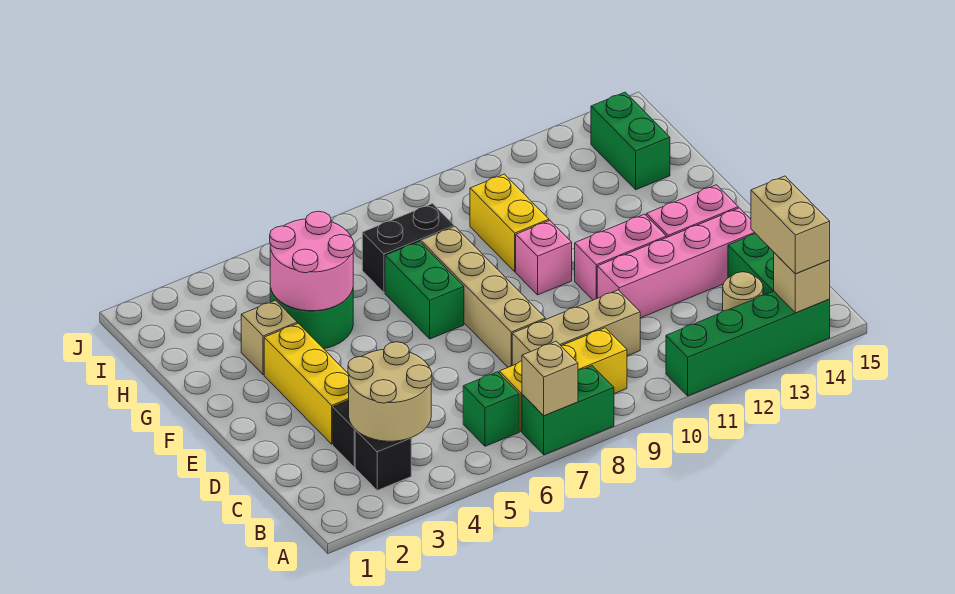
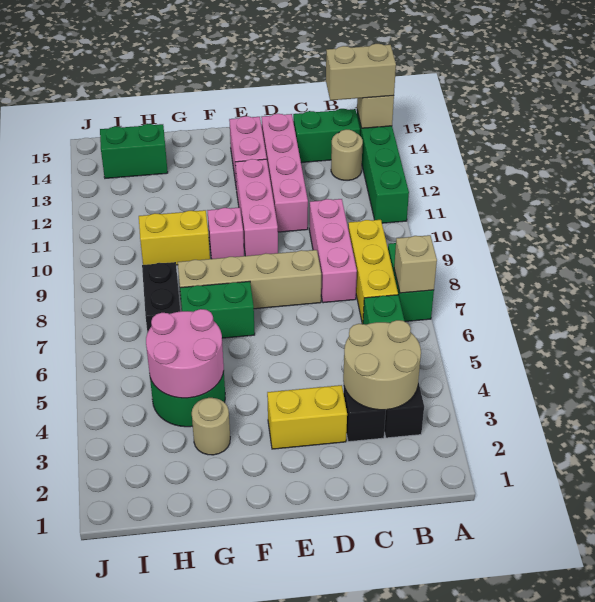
tan 1x3 brick [512,290,640,366] -> pink 1x3 brick [309,199,357,303]
yellow 1x3 brick [264,323,349,444] -> yellow 1x2 brick [267,385,347,449]
pink 1x2 brick [575,214,666,300] -> pink 1x3 brick [235,159,278,256]
tan 1x1 brick [241,300,297,375] -> tan 1x1 round brick [192,398,230,455]

